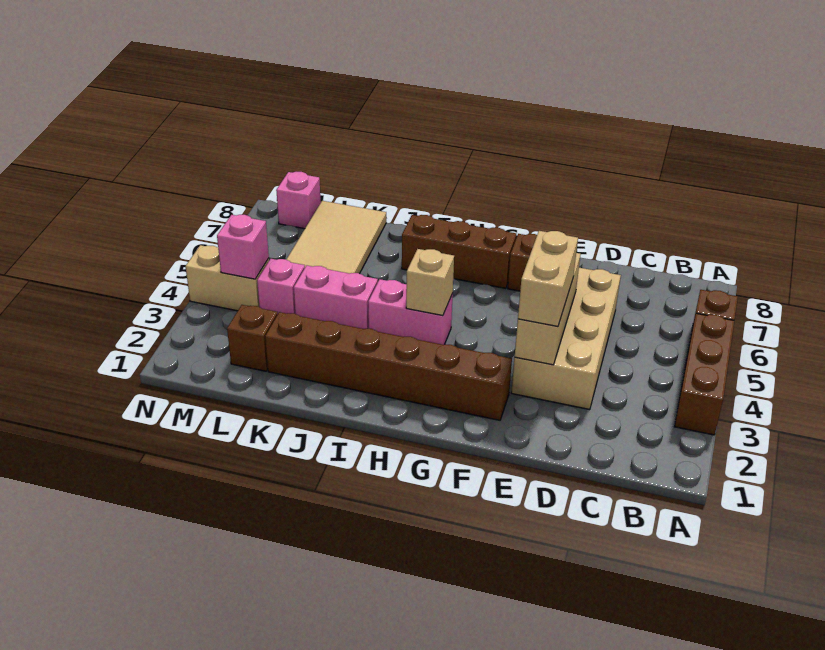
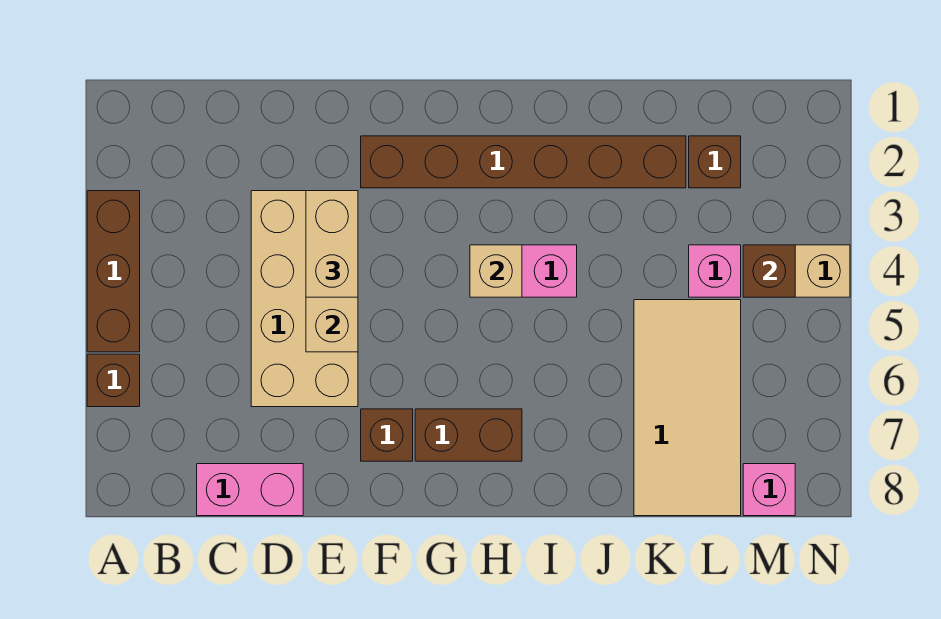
brown 1x3 brick [402,215,516,289] -> brown 1x2 brick [415,409,522,461]
pink 1x2 brick [294,265,378,329] -> pink 1x2 brick moved to [197,464,303,516]
pink 1x1 brick [217,215,269,279] -> brown 1x1 brick [743,245,795,297]

